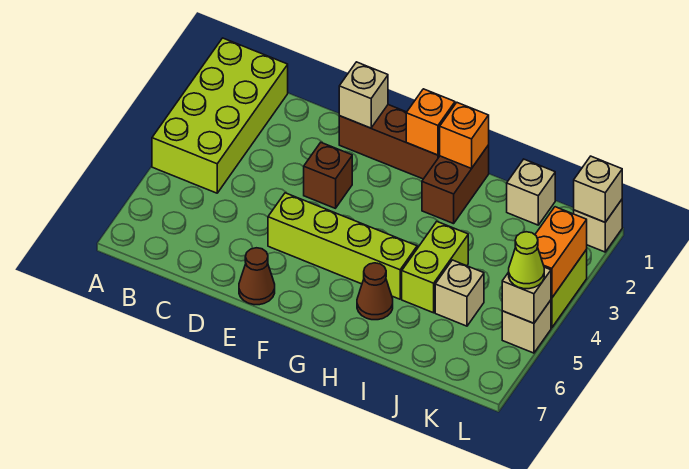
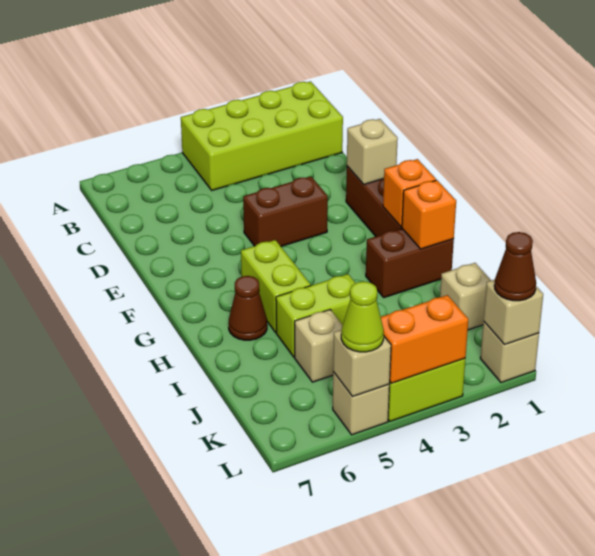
brown 1x1 brick [304,143,352,208] -> brown 1x2 brick [243,176,328,246]
lime 1x4 brick [268,193,417,299] -> lime 1x2 brick [241,240,311,332]
brown 1x1 cone [239,248,275,305] -> brown 1x1 cone moved to [494,232,536,301]

